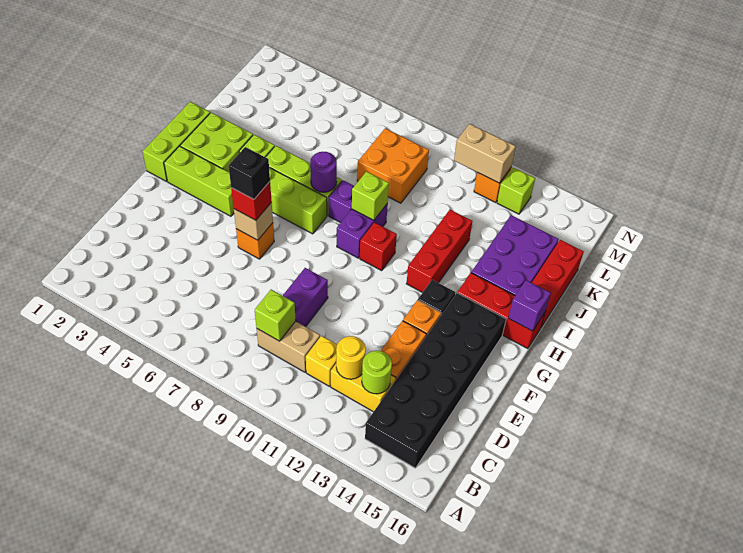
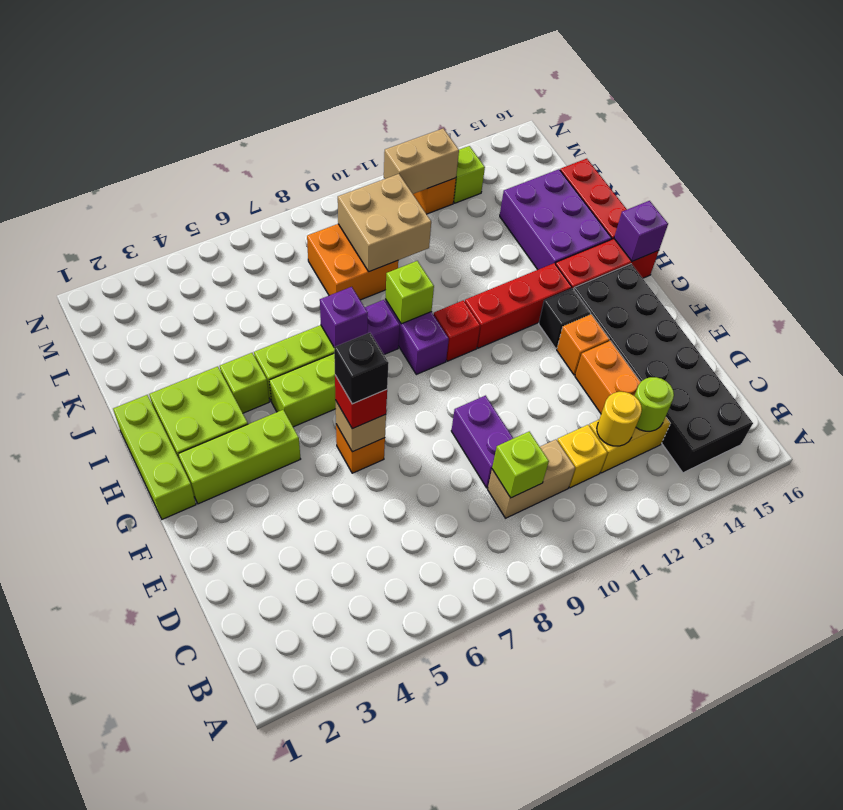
red 1x3 brick [406,210,473,293] -> red 1x3 brick turned to [465,263,572,348]
purple 1x1 round brick [310,152,337,192] -> purple 1x1 brick [320,287,368,347]
none -> tan 2x2 brick [338,174,431,272]

